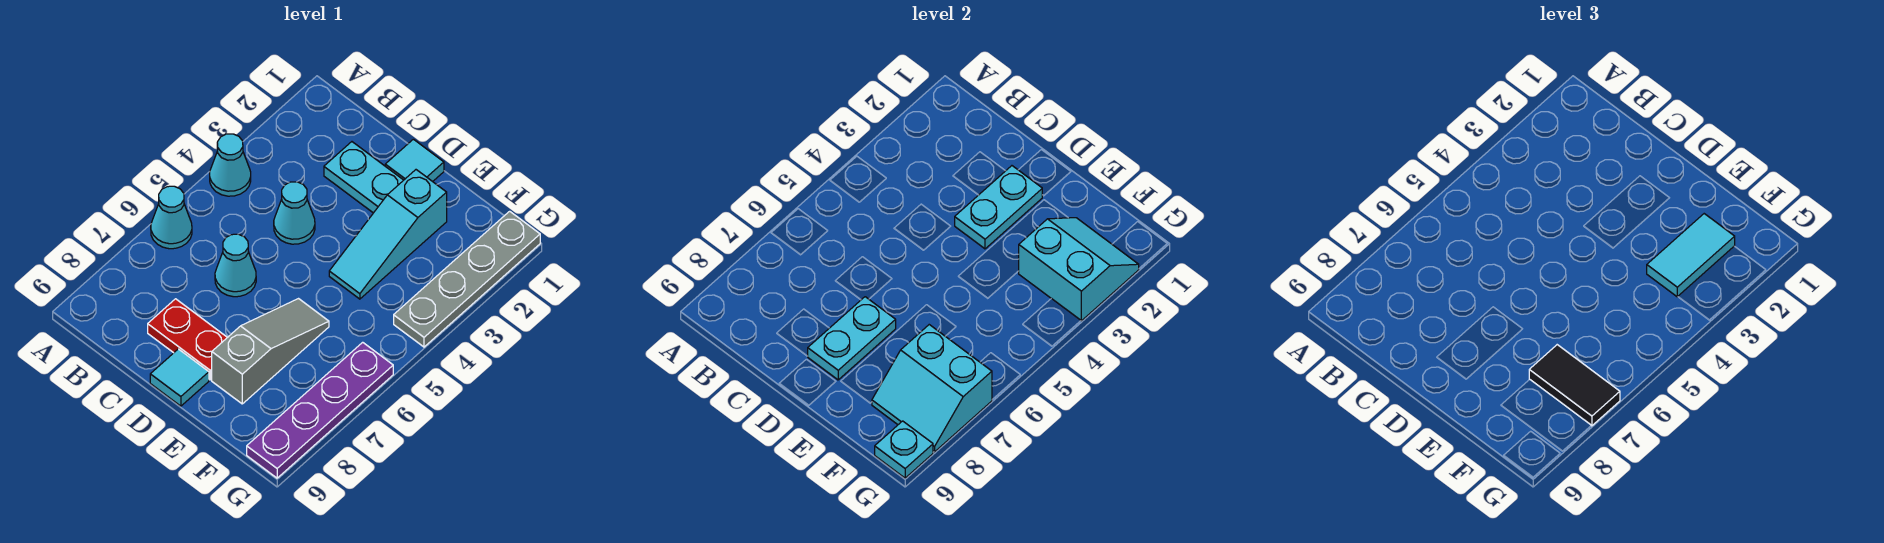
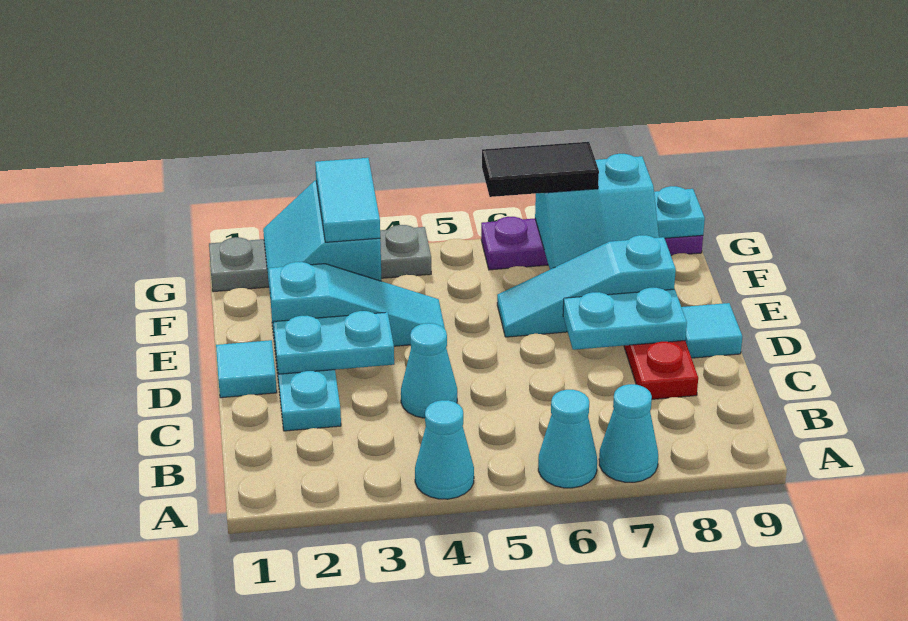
cyan 1x1 cone [215,234,256,297] -> cyan 1x1 cone moved to [599,384,658,482]
grey 1x3 slope [212,299,329,404] -> cyan 1x3 slope [497,235,676,337]
cyan 1x2 tile [1647,214,1735,297] -> cyan 1x2 tile turned to [315,158,380,242]
cyan 2x2 slope [872,325,992,452] -> cyan 2x2 slope turned to [535,154,659,269]
black 1x2 tile [1529,345,1620,426] -> black 1x2 tile turned to [482,142,599,197]

